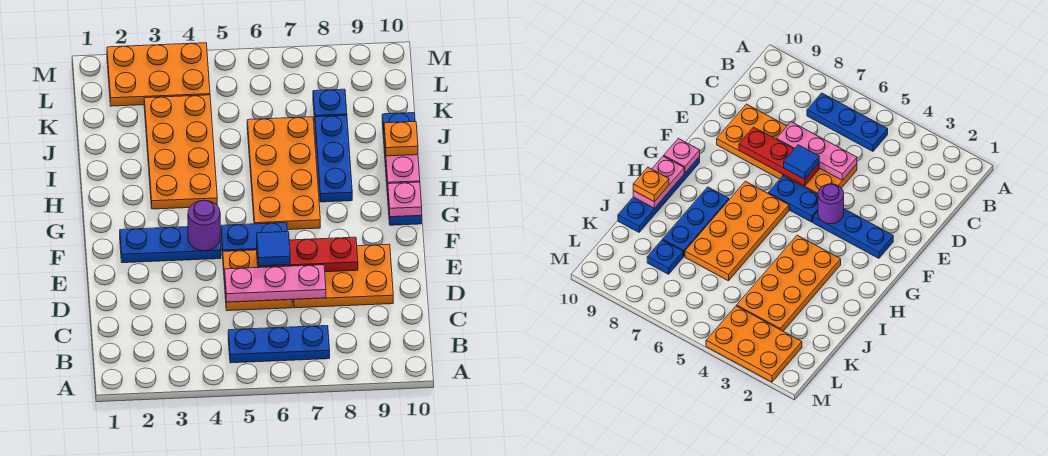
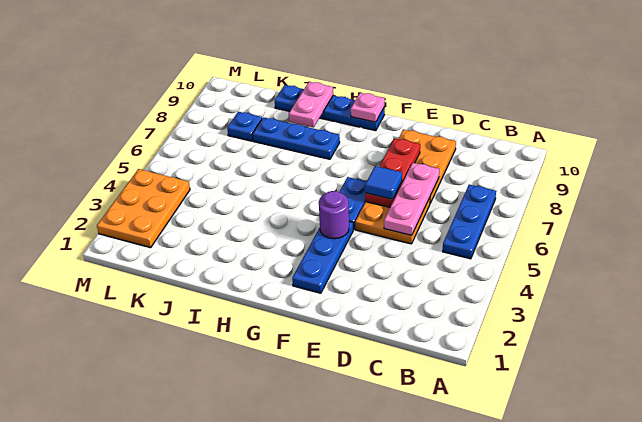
orange 2x4 plate [247,117,320,230] -> none
orange 2x4 plate [144,95,217,209] -> none
pink 1x2 plate [384,136,420,187] -> pink 1x2 plate turned to [289,82,333,127]
orange 1x1 plate [384,122,418,156] -> none

